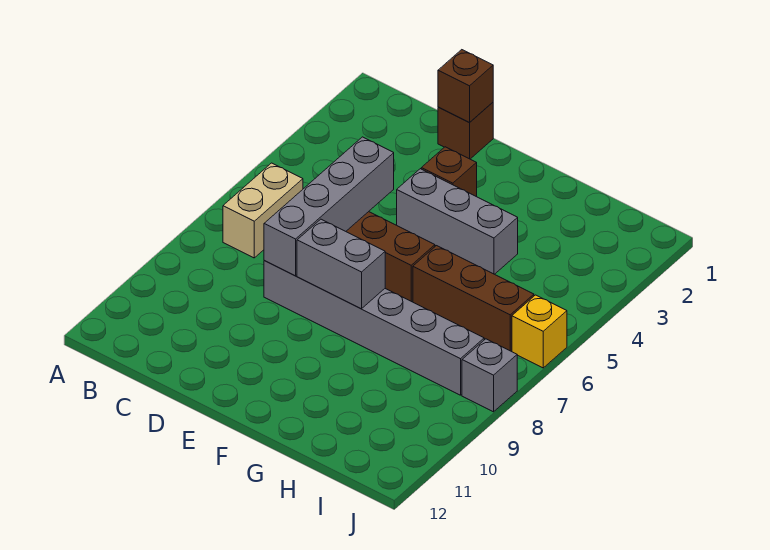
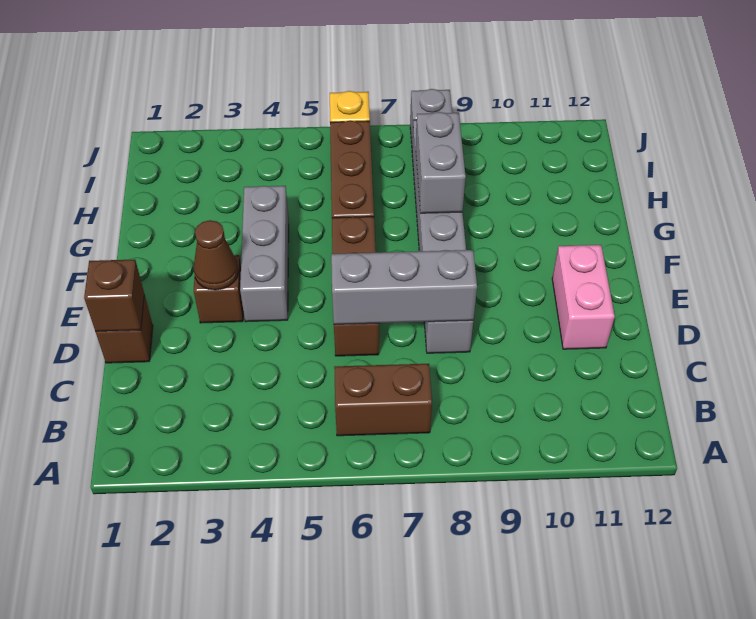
tan 1x2 brick [223,163,303,258] -> brown 1x2 brick [334,364,432,436]
grey 1x4 brick [264,137,394,276] -> grey 1x3 brick [331,250,477,324]
none -> pink 1x2 brick [552,245,615,349]
none -> brown 1x1 cone [194,220,239,290]
grey 1x2 brick [297,219,385,309] -> grey 1x2 brick moved to [416,112,466,213]

